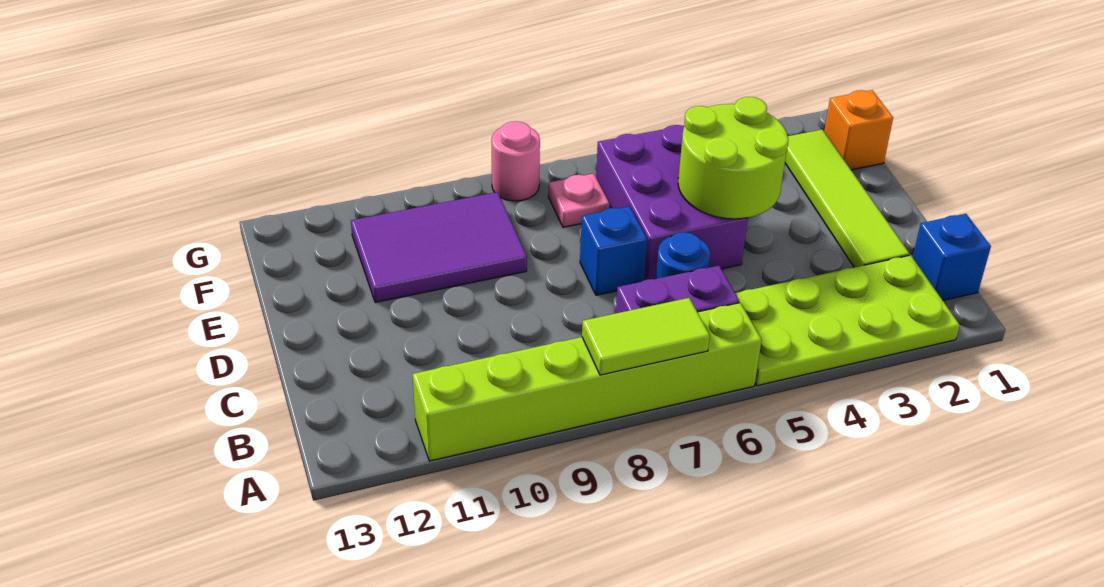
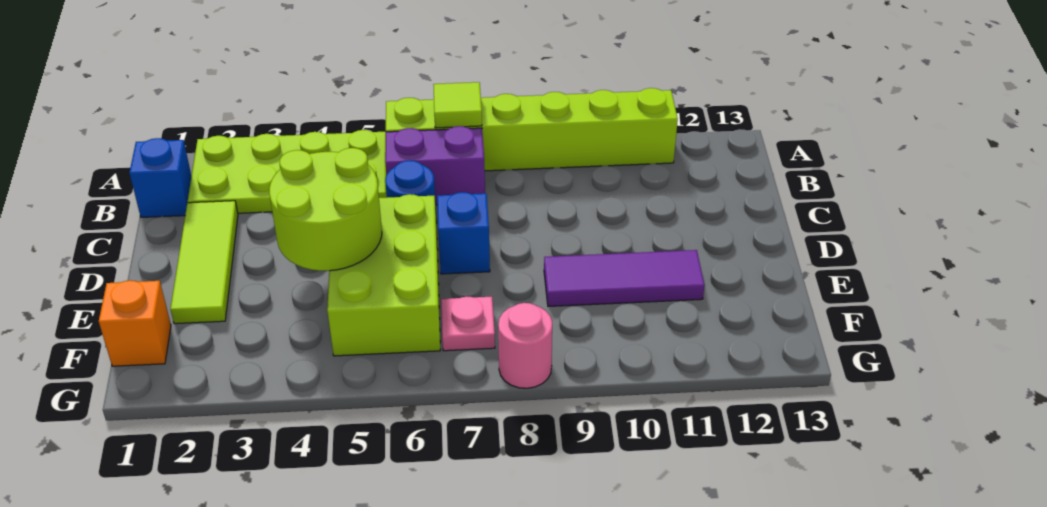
lime 1x2 tile [582,298,710,375] -> lime 1x1 tile [433,82,482,128]
lime 1x4 tile [785,130,909,267] -> lime 1x3 tile [171,201,238,324]
purple 2x3 brick [596,125,748,280] -> lime 2x3 brick [327,194,440,356]
purple 2x3 tile [351,192,527,303] -> purple 1x3 tile [544,250,705,306]

